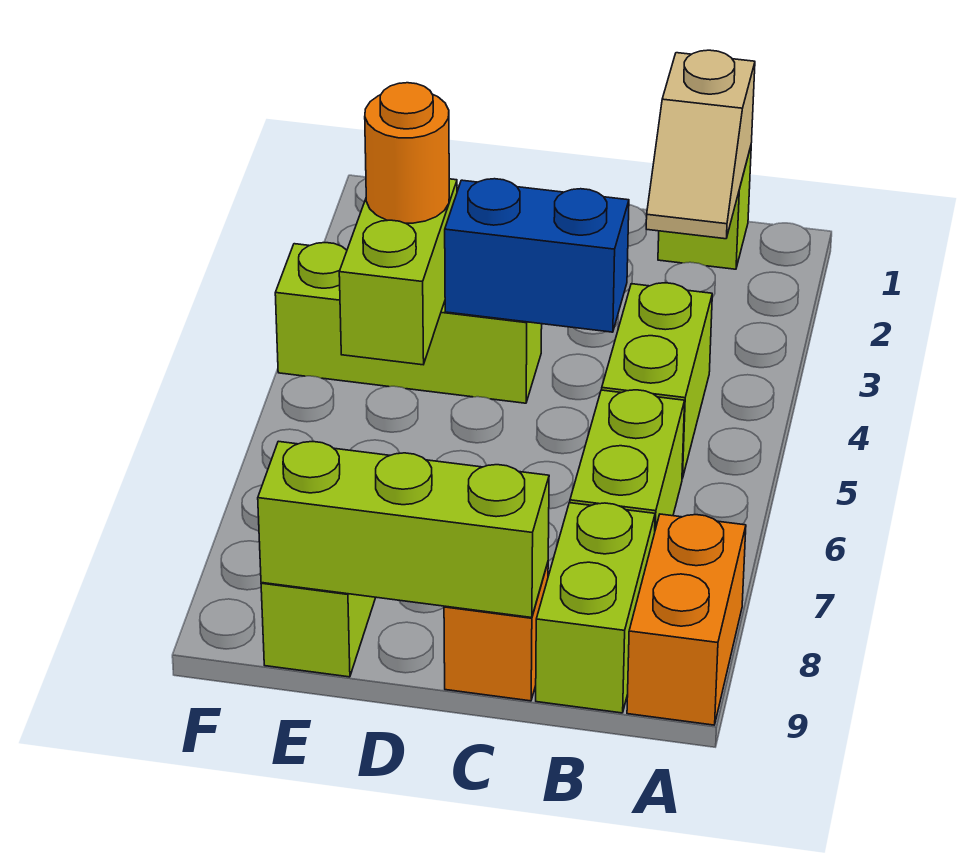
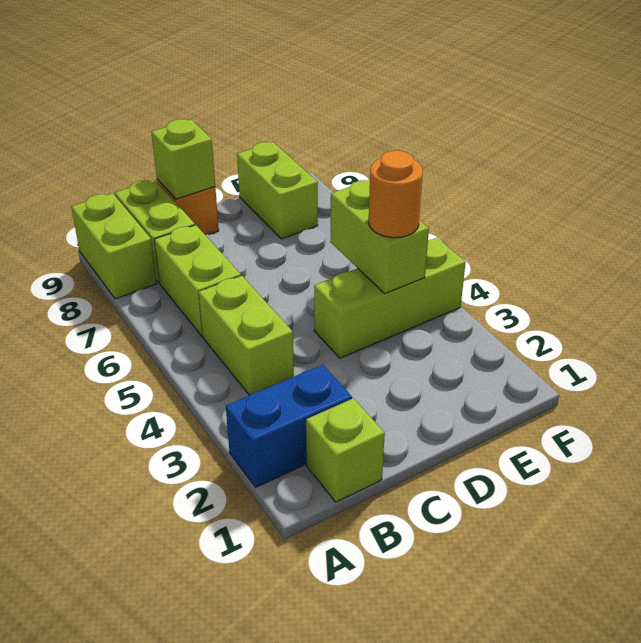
orange 1x2 brick [627,514,746,725] -> lime 1x2 brick [71,193,157,299]
tan 1x2 slope [646,50,755,239] -> none
blue 1x2 brick [445,179,629,332] -> blue 1x2 brick moved to [226,365,352,487]
lime 1x3 brick [258,441,549,618] -> lime 1x1 brick [151,119,215,199]

